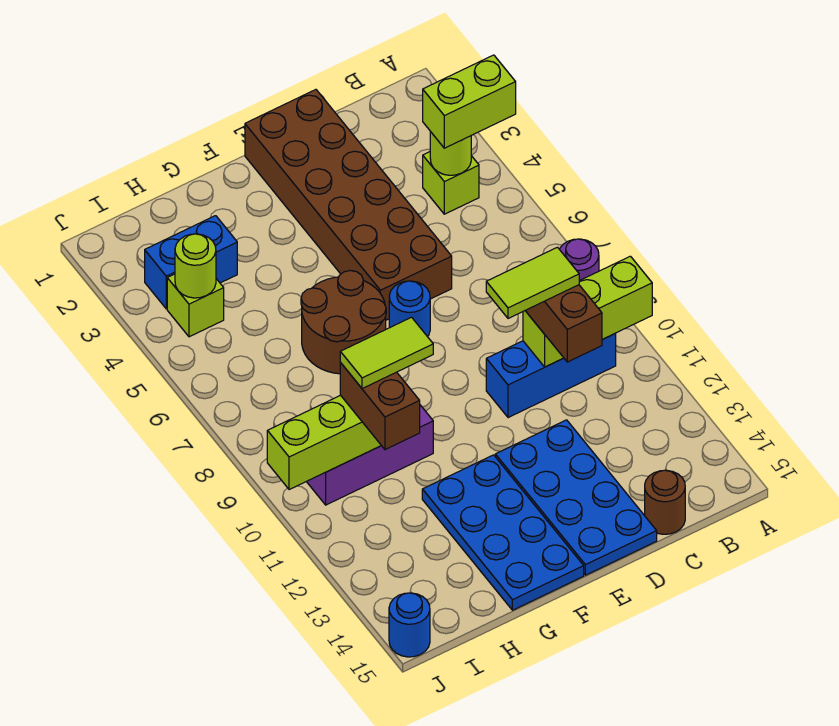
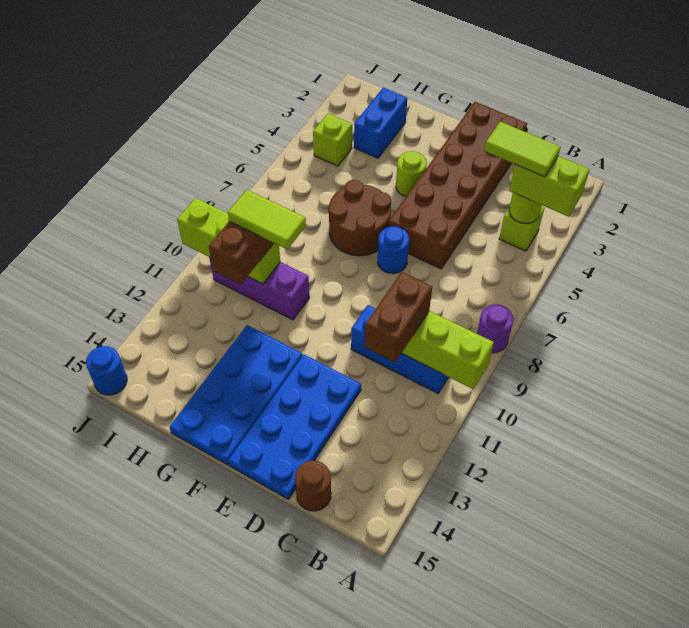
lime 1x2 tile [486,247,579,318] -> lime 1x2 tile moved to [484,122,560,177]
blue 1x2 brick [145,216,237,309] -> blue 1x2 brick turned to [354,88,407,158]
lime 1x1 round brick [175,234,216,298] -> lime 1x1 round brick moved to [396,151,427,197]

